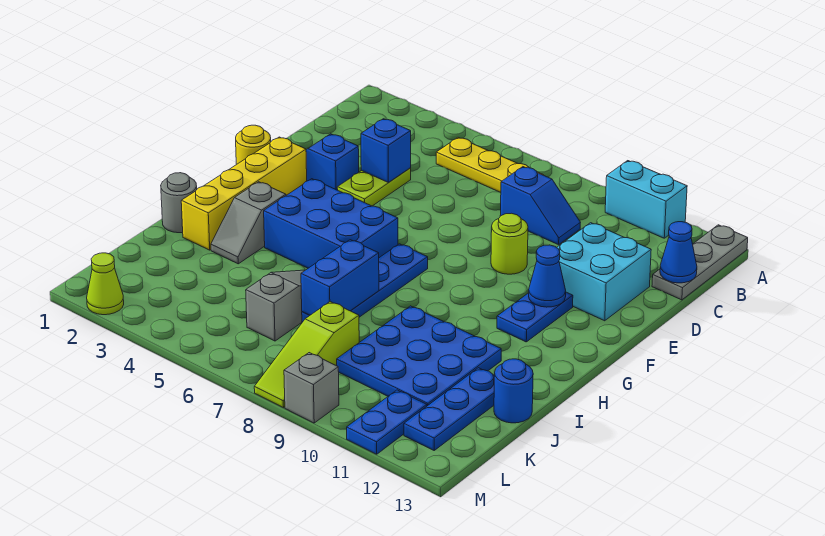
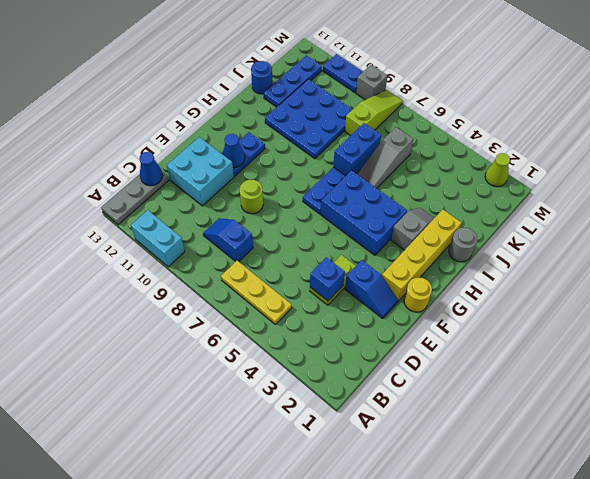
blue 1x2 plate [347,390,427,454] -> blue 1x2 plate turned to [323,54,363,93]

